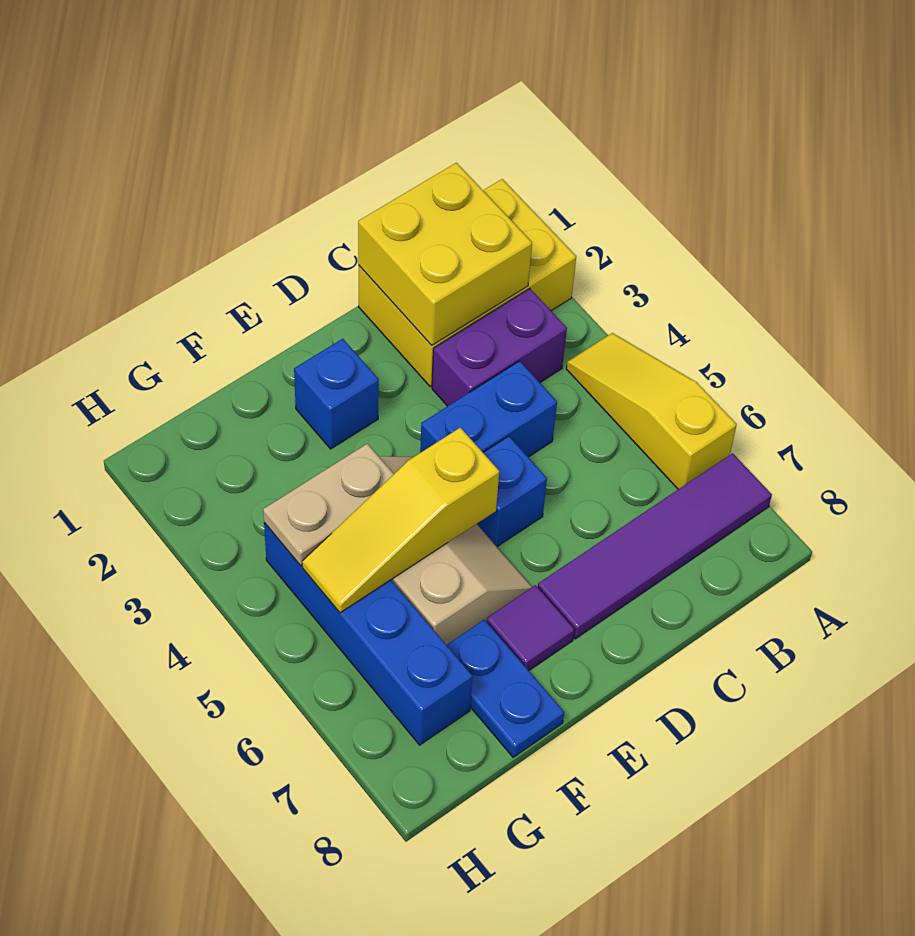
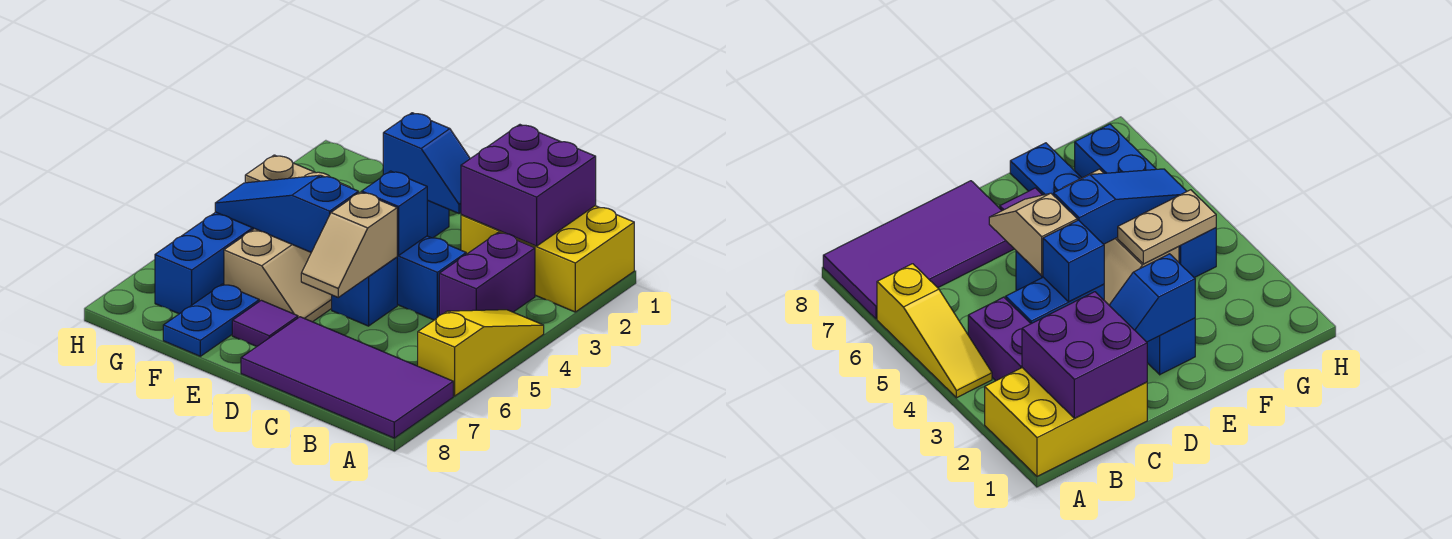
purple 1x4 tile [538,453,772,639] -> purple 2x4 tile [241,317,453,438]
yellow 2x2 brick [358,163,532,345] -> purple 2x2 brick [461,125,596,246]
purple 1x2 brick [432,289,567,406] -> purple 1x2 brick turned to [439,232,535,315]
none -> blue 1x2 slope [383,113,470,213]
none -> blue 1x1 brick [362,171,427,255]
none -> tan 1x2 slope [301,192,397,297]
yellow 1x3 slope [302,428,499,613] -> blue 1x3 slope [215,175,358,252]

